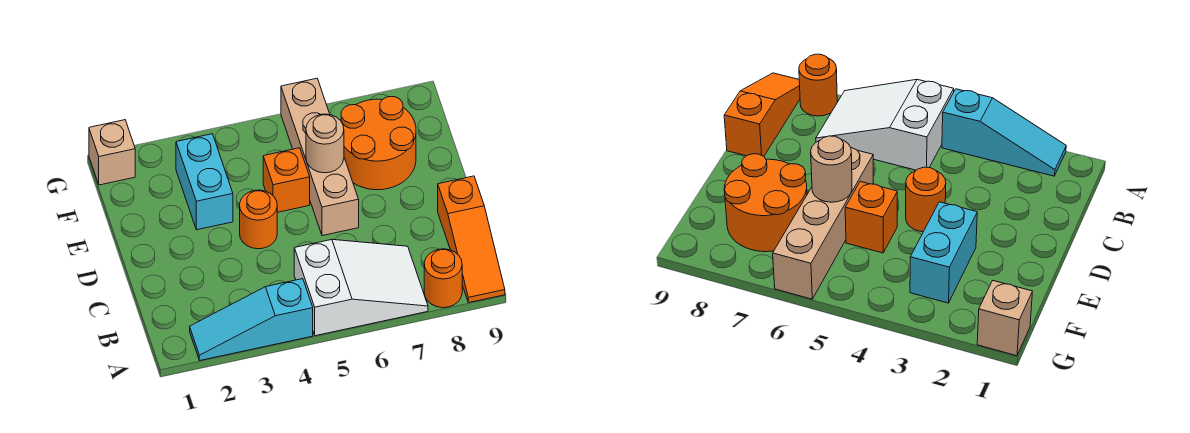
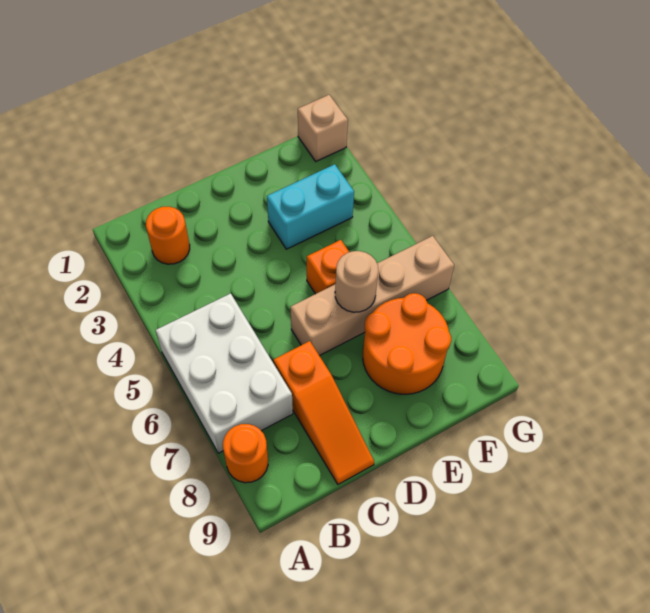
cyan 1x3 slope [190,279,313,360] -> none
white 2x3 slope [294,240,428,336] -> white 2x3 brick [156,293,293,453]
orange 1x3 slope [438,176,505,303] -> orange 1x3 slope turned to [274,341,374,484]
orange 1x1 round brick [240,190,277,249] -> orange 1x1 round brick moved to [146,206,190,264]

